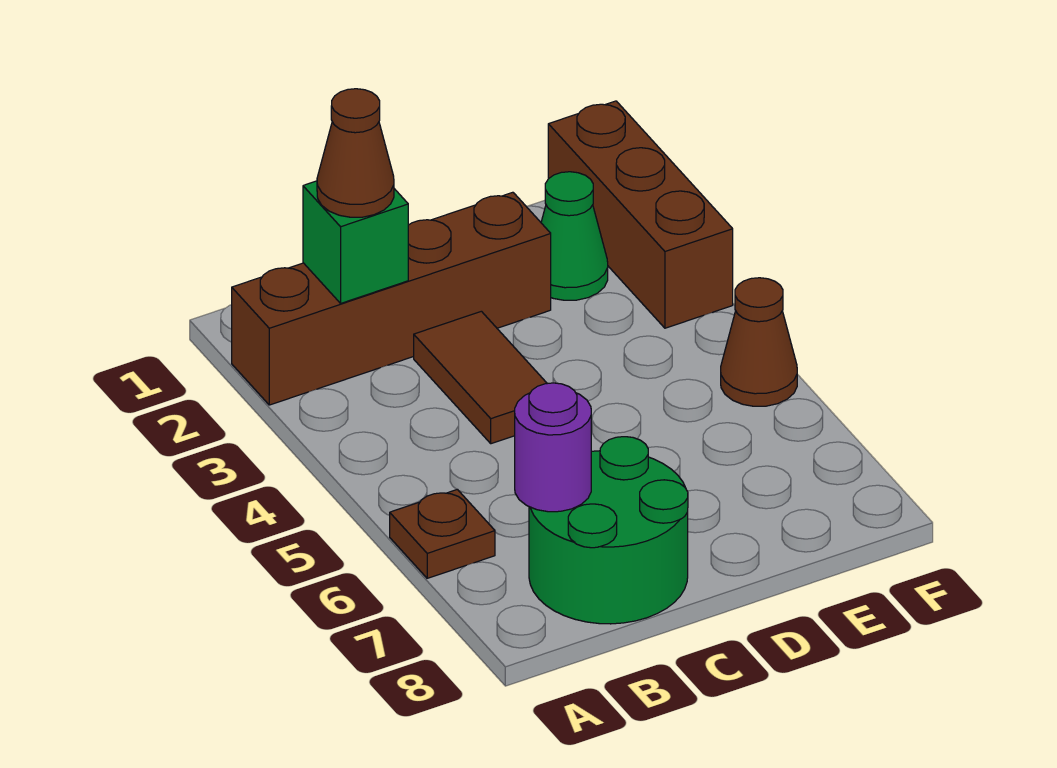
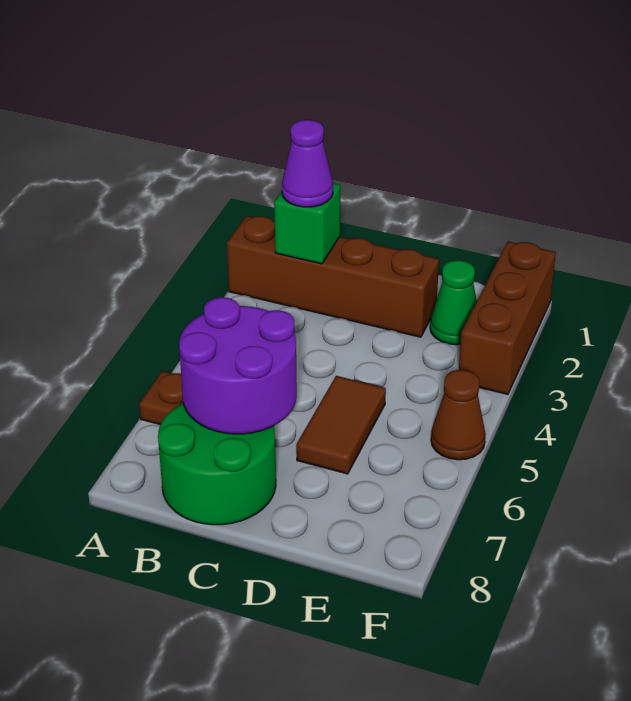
brown 1x1 cone [317,89,394,217] -> purple 1x1 cone [282,120,333,207]
purple 1x1 round brick [515,383,591,512] -> purple 2x2 round brick [179,297,297,434]
brown 1x2 tile [414,311,547,444] -> brown 1x2 tile moved to [296,376,386,474]

